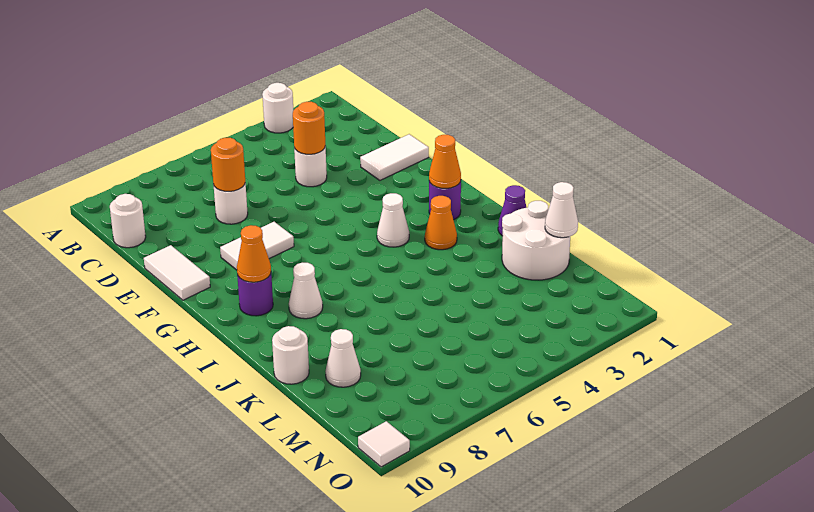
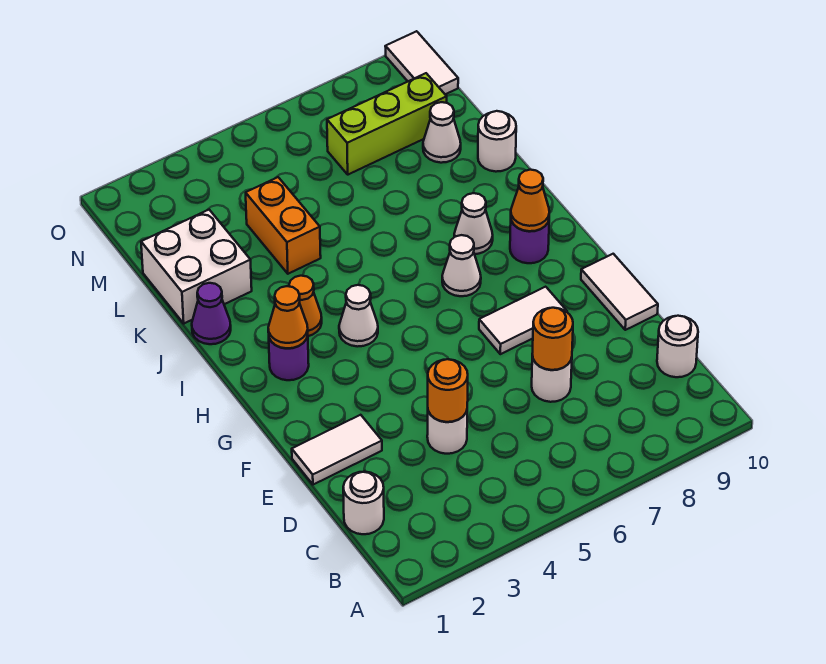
white 1x1 round brick [262,83,293,133] -> white 1x1 round brick moved to [343,472,384,534]
white 2x2 round brick [502,201,570,280] -> white 2x2 brick [141,210,252,323]
none -> orange 1x2 brick [246,177,321,274]
white 1x1 cone [545,182,578,238] -> white 1x1 cone moved to [442,235,481,296]
none -> lime 1x3 brick [327,73,447,175]
white 1x1 tile [358,421,410,467] -> white 1x2 tile [385,31,458,94]

